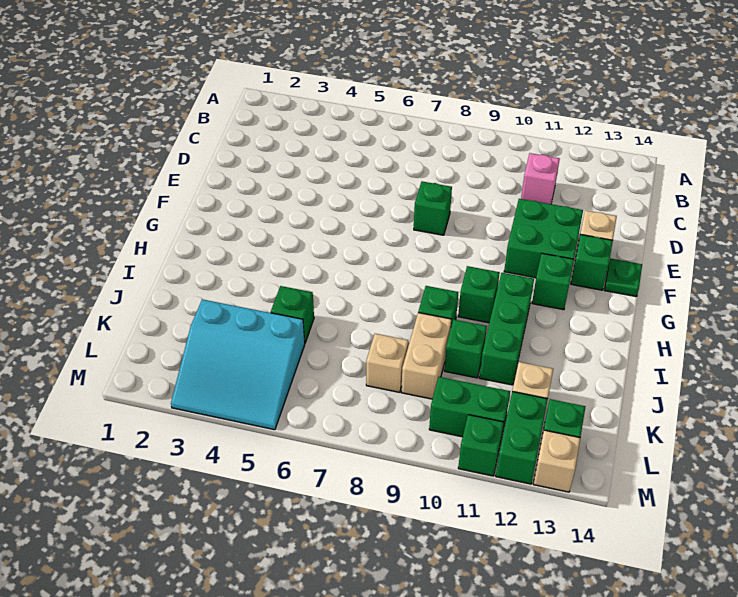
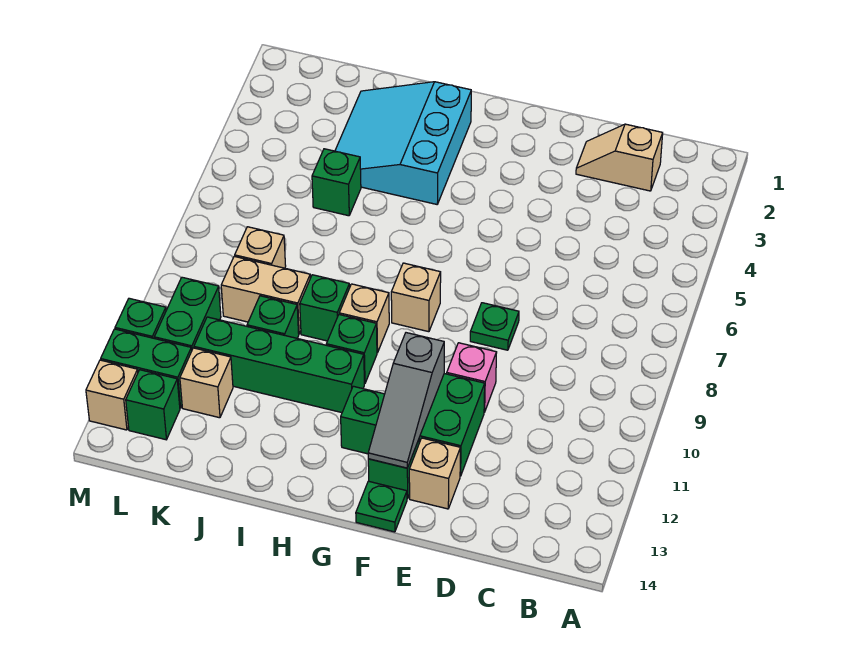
none -> tan 1x2 slope [576,124,663,191]
pink 1x1 brick [521,153,560,204] -> pink 1x1 brick moved to [447,343,497,412]
green 1x1 brick [414,181,452,235] -> green 1x1 plate [470,303,519,350]
none -> grey 1x3 slope [368,333,444,468]
none -> tan 1x1 brick [391,263,441,332]
none -> tan 1x1 brick [339,284,389,353]
green 1x3 brick [479,273,534,385] -> green 1x4 brick [194,317,364,413]
cyan 3x3 slope [171,299,305,430] -> cyan 3x3 slope moved to [335,82,471,204]

